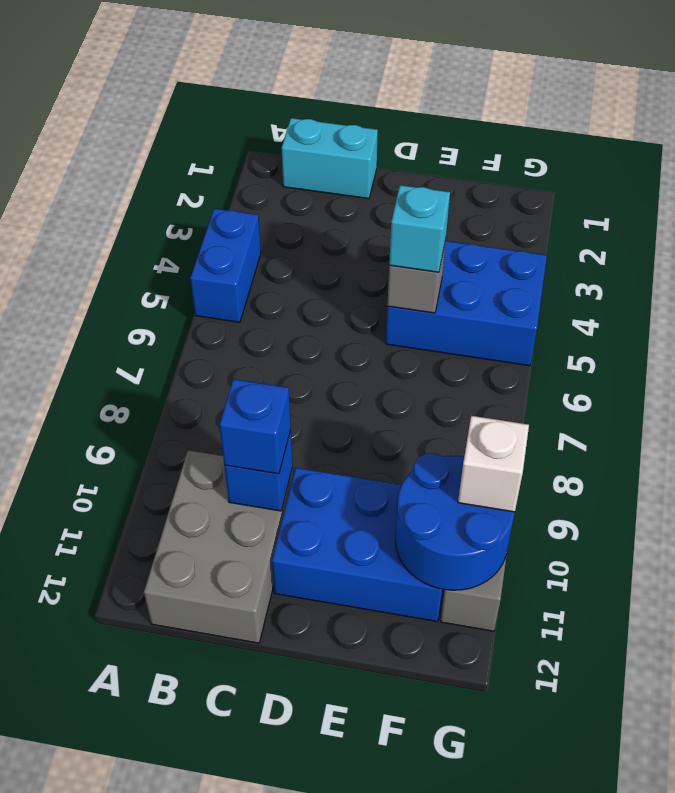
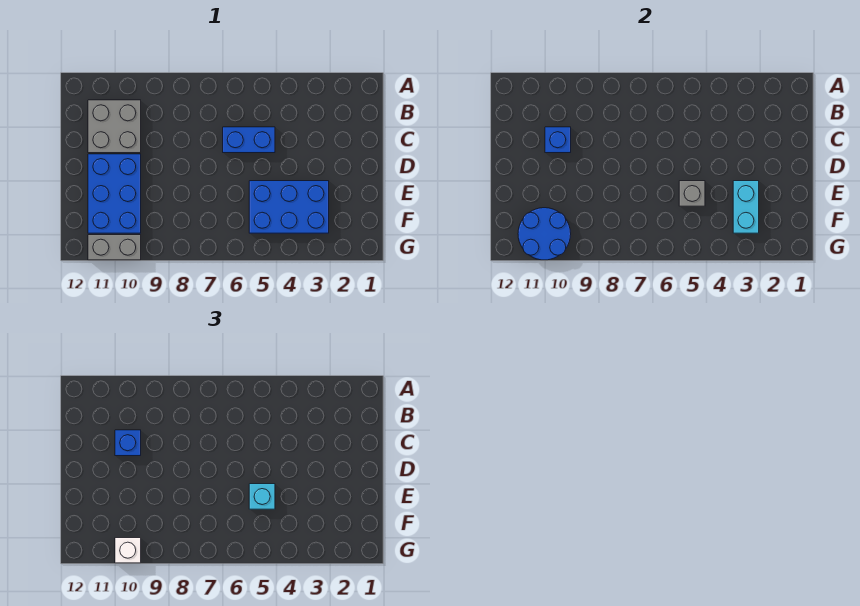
blue 1x2 brick [190,209,261,322] -> blue 1x2 brick moved to [223,127,275,153]
cyan 1x2 brick [282,118,378,199] -> cyan 1x2 brick moved to [733,181,759,233]
grey 2x3 brick [144,450,293,643] -> grey 2x2 brick [88,100,141,153]
blue 2x3 brick [386,241,547,366] -> blue 2x3 brick turned to [249,181,329,233]

